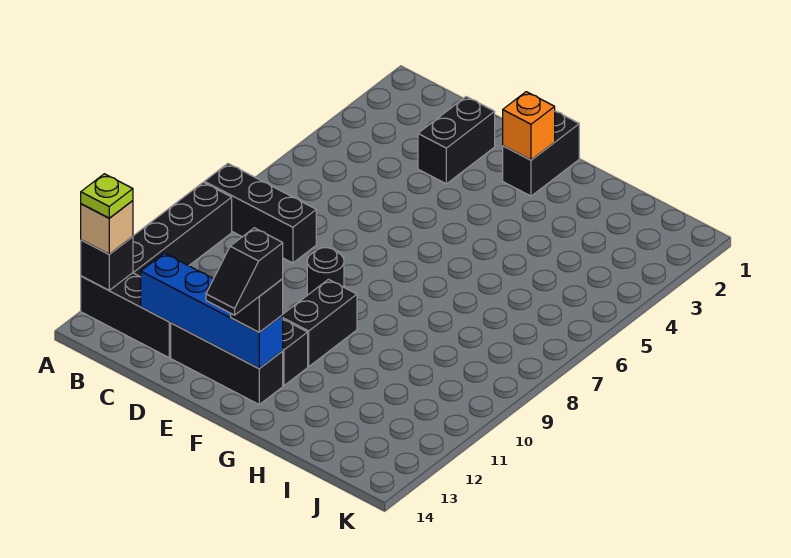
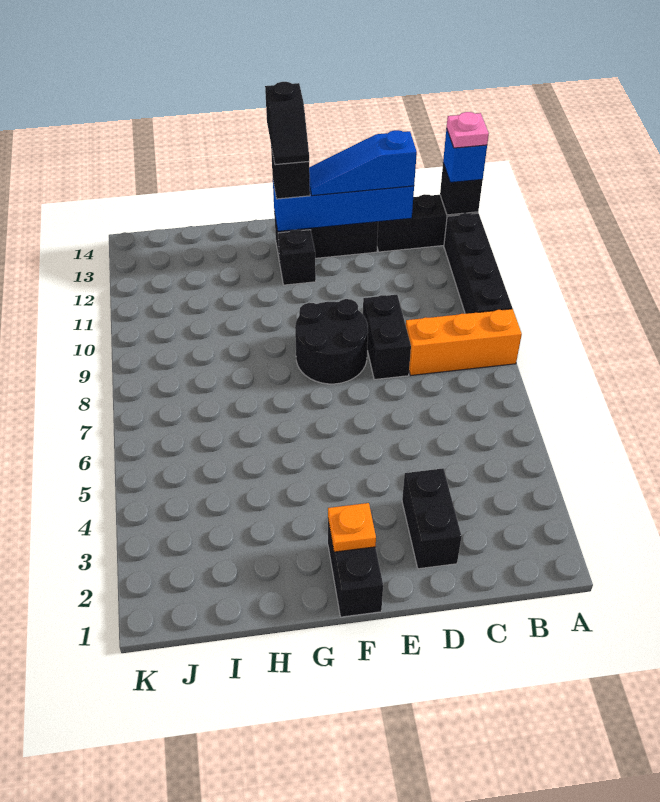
black 1x3 brick [204,164,316,263] -> orange 1x3 brick [406,309,522,375]
tan 1x1 brick [81,201,133,254] -> blue 1x1 brick [443,128,487,182]
lime 1x1 plate [81,174,133,218] -> pink 1x1 plate [447,112,489,148]
none -> blue 1x3 slope [309,130,417,196]
black 1x1 round brick [307,248,344,295] -> black 2x2 round brick [295,299,368,384]
orange 1x1 brick [503,92,555,160] -> orange 1x1 plate [328,503,376,552]
black 1x2 brick [283,279,357,367] -> black 1x2 brick moved to [363,295,411,380]
black 1x2 slope [206,228,283,315] -> black 1x2 slope turned to [265,82,309,165]

